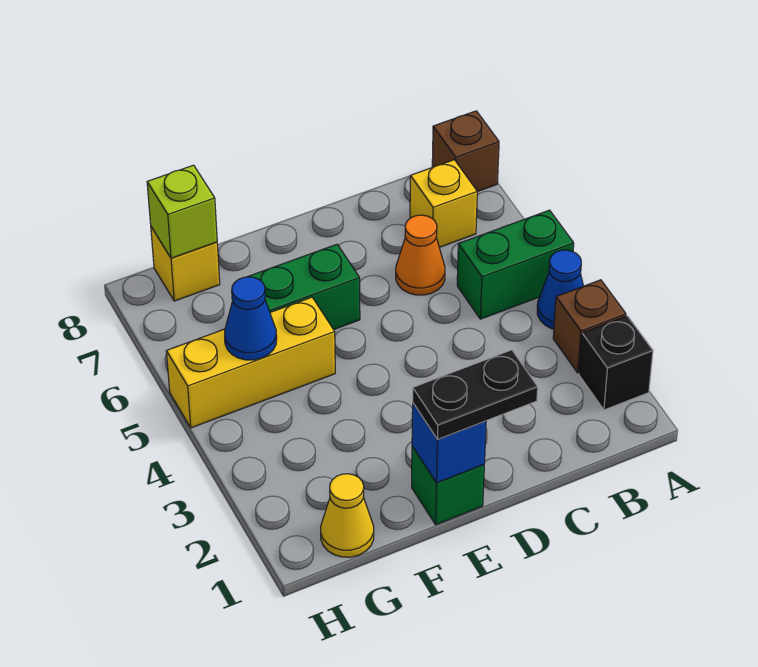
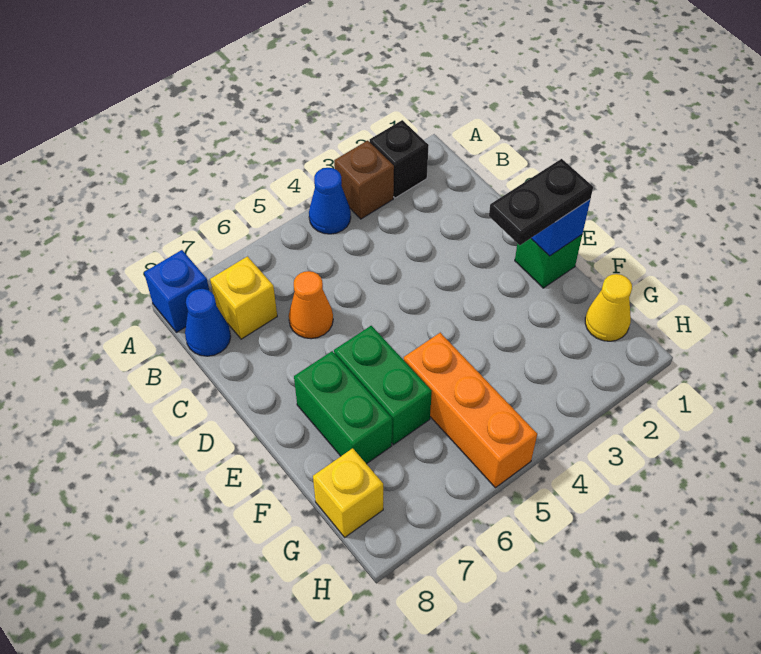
green 1x2 brick [457,210,574,319] -> green 1x2 brick moved to [294,351,392,464]
brown 1x1 brick [432,111,499,192] -> blue 1x1 brick [144,250,209,332]
black 1x2 plate [413,350,538,439] -> black 1x2 plate turned to [489,159,593,245]
yellow 1x3 brick [166,297,335,428] -> orange 1x3 brick [404,333,537,488]
blue 1x1 cone [225,277,277,360] -> blue 1x1 cone moved to [185,289,231,356]
lime 1x1 brick [147,165,217,258] -> none

